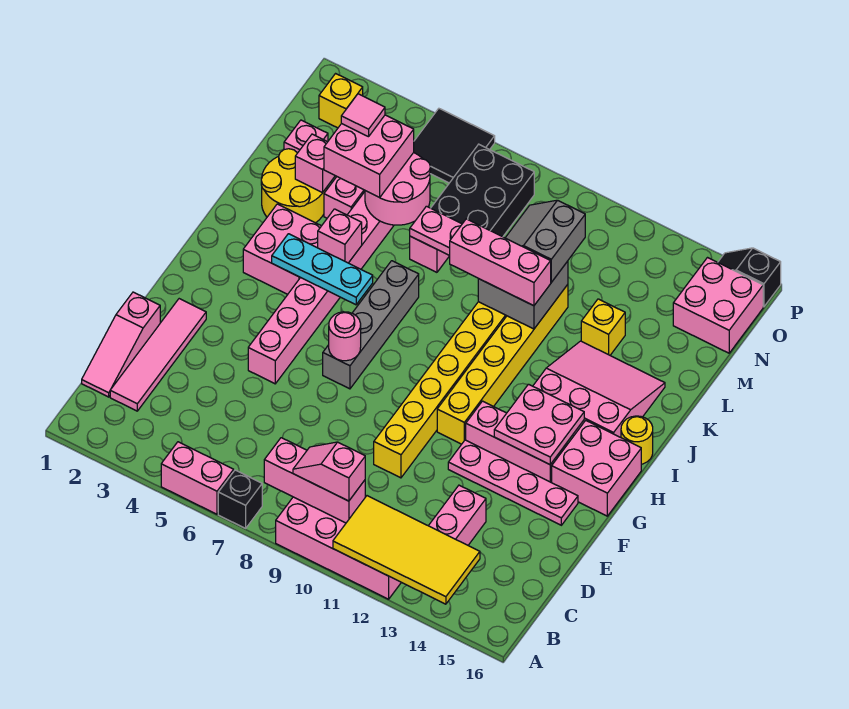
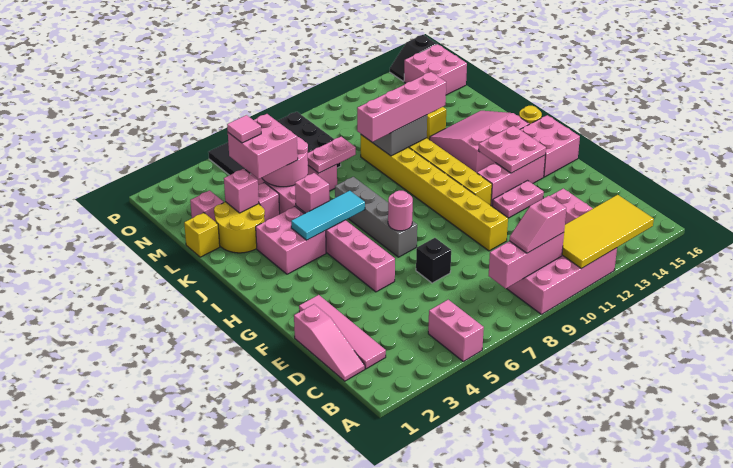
pink 1x2 brick [161,442,234,514] -> pink 1x2 brick turned to [428,300,484,361]
black 1x1 brick [218,470,262,528] -> black 1x1 brick moved to [416,238,451,283]
pink 1x4 plate [448,440,578,525] -> pink 1x2 plate [492,181,544,218]
cyan 1x3 plate [272,234,373,305] -> cyan 1x3 tile [291,191,365,240]
pink 1x3 brick [450,219,551,306] -> pink 1x4 brick [357,72,446,142]
grey 2x2 slope [505,200,585,282] -> none
yellow 1x1 brick [319,74,363,128] -> yellow 1x1 brick moved to [184,213,220,257]

